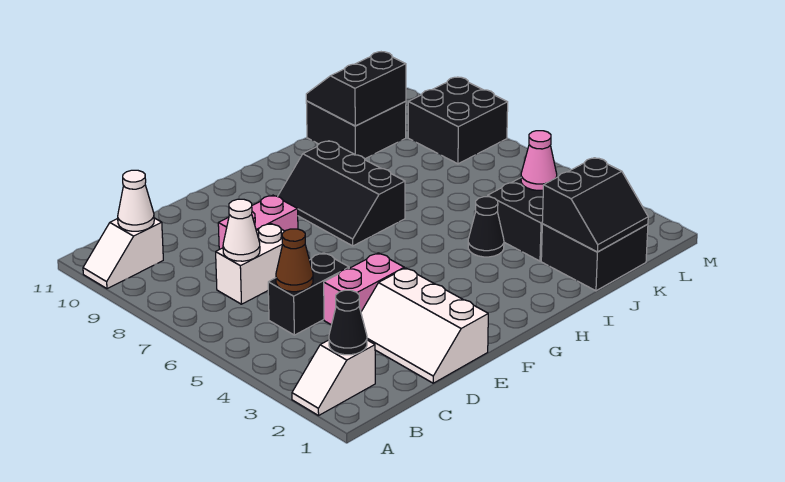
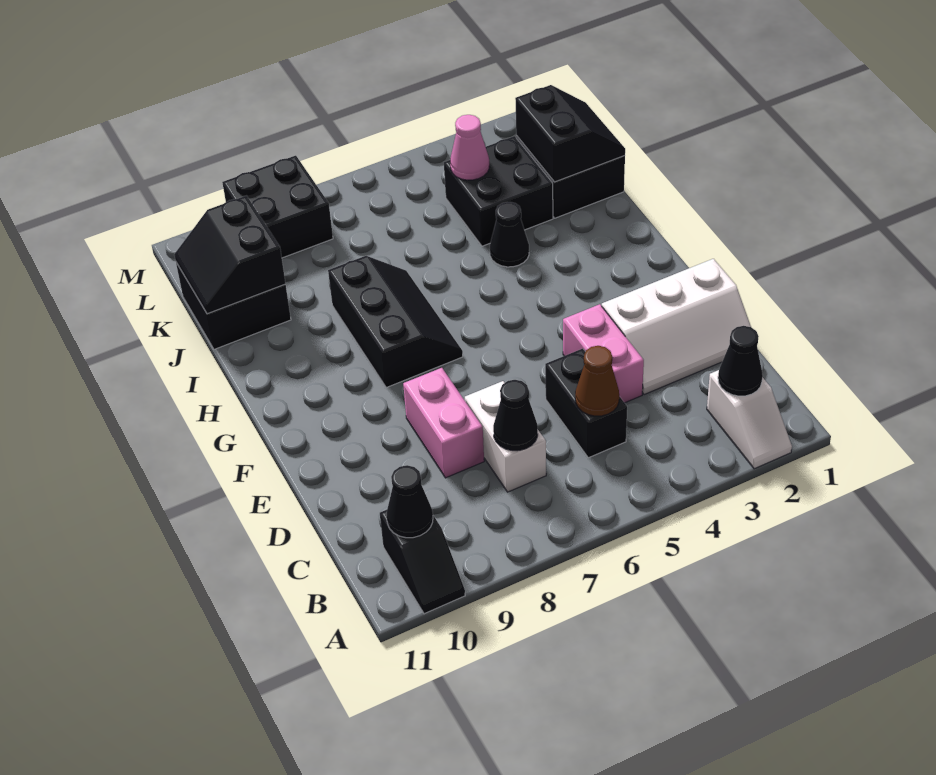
white 1x2 slope [83,218,163,289] -> black 1x2 slope [380,510,465,614]
white 1x1 cone [118,170,154,231] -> black 1x1 cone [387,465,433,538]
white 1x1 cone [223,199,260,261] -> black 1x1 cone [493,380,538,451]
black 2x3 slope [278,141,405,246] -> black 2x3 slope turned to [328,256,463,387]

